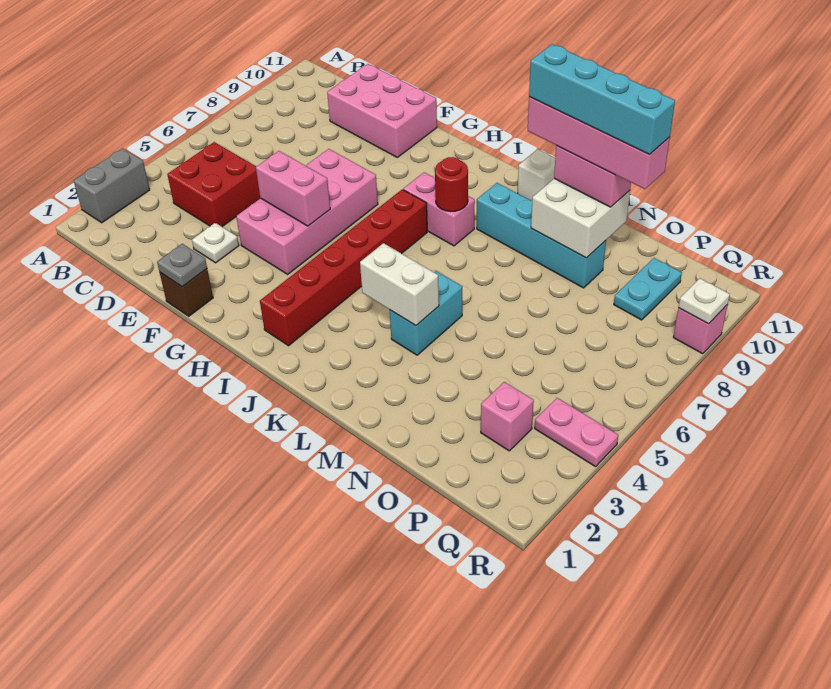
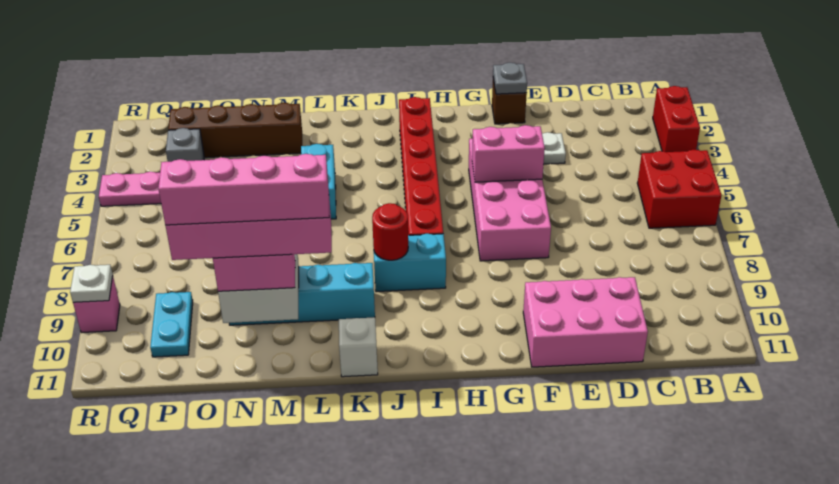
grey 1x2 brick [74,148,150,223] -> red 1x2 brick [653,86,700,152]
red 2x2 brick [167,142,260,227] -> red 2x2 brick moved to [637,150,722,228]
pink 1x2 brick [403,172,475,246] -> cyan 1x2 brick [373,234,446,292]
white 1x2 brick [360,243,439,326] -> none
cyan 1x4 brick [529,44,675,155] -> pink 1x4 brick [158,154,329,225]
none -> brown 1x4 brick [168,103,302,158]
pink 1x1 brick [481,382,534,451] -> grey 1x1 brick [166,128,204,162]

